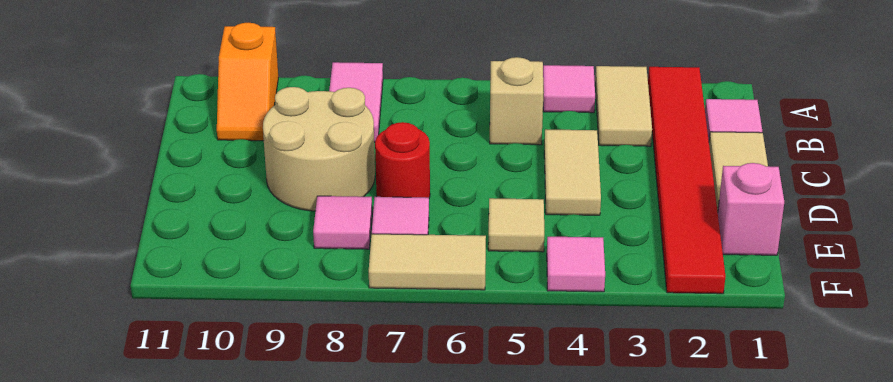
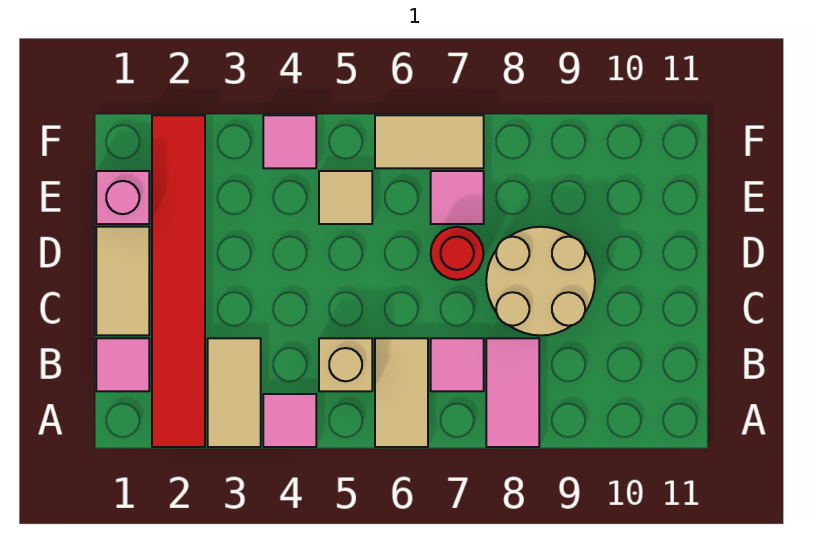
orange 1x2 slope [217,23,278,141] -> none
tan 1x2 tile [544,129,601,215] -> tan 1x2 tile moved to [375,338,428,447]
pink 1x1 tile [313,196,372,249] -> pink 1x1 tile moved to [431,338,484,391]

